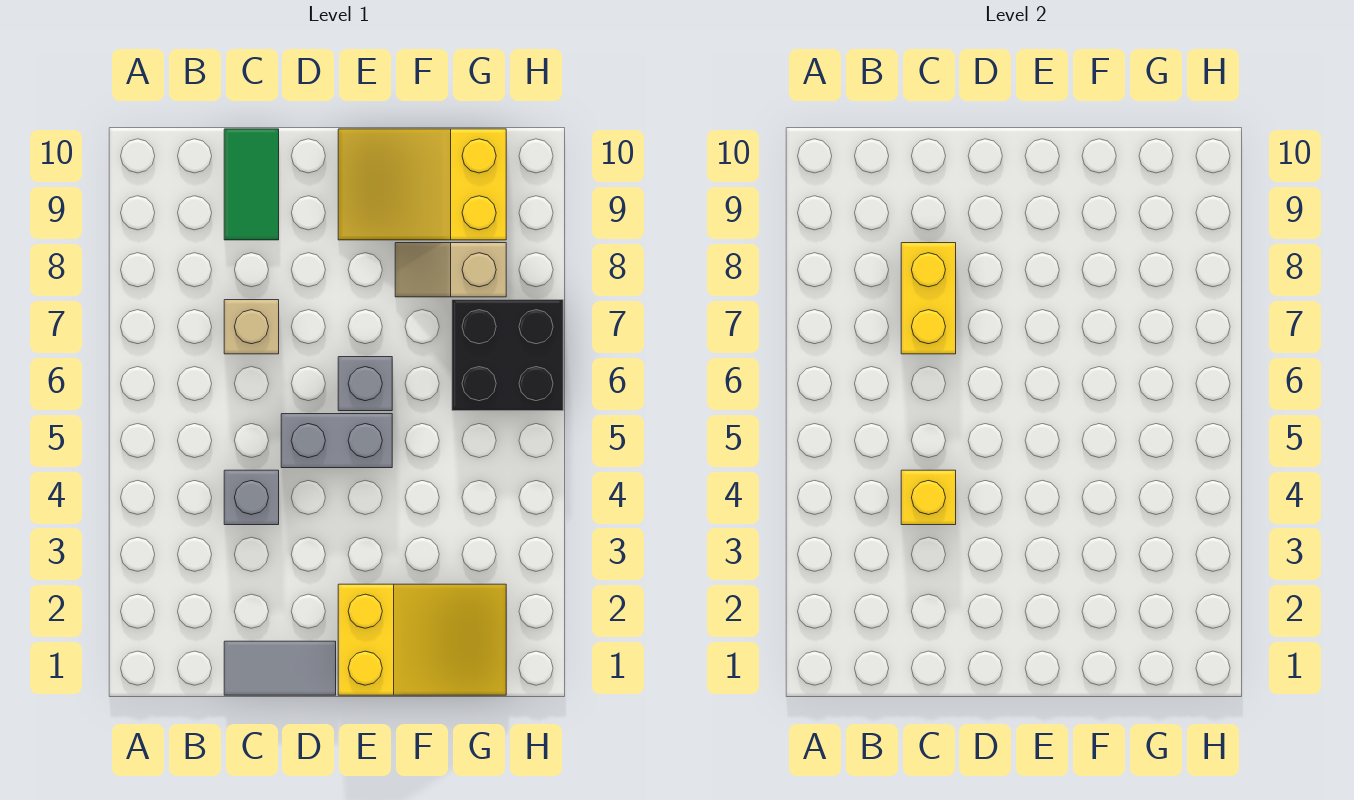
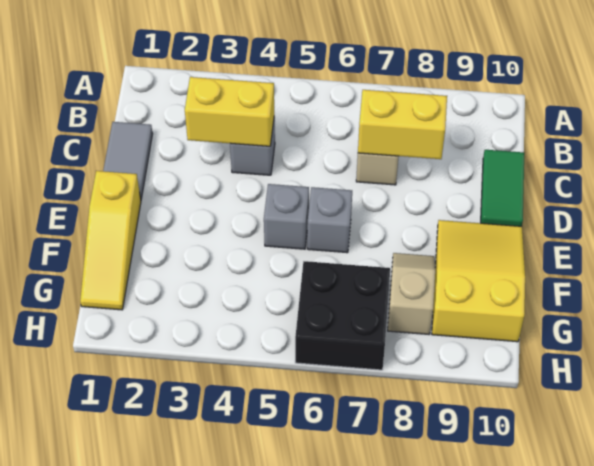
yellow 1x1 brick [901,470,956,525] -> yellow 1x2 brick [185,77,274,146]
green 1x2 tile [224,129,279,240] -> green 1x2 tile turned to [481,150,524,226]
grey 1x2 brick [281,414,392,468] -> grey 1x1 brick [264,184,309,249]
yellow 2x3 slope [338,584,506,695] -> yellow 1x3 slope [80,171,141,310]

